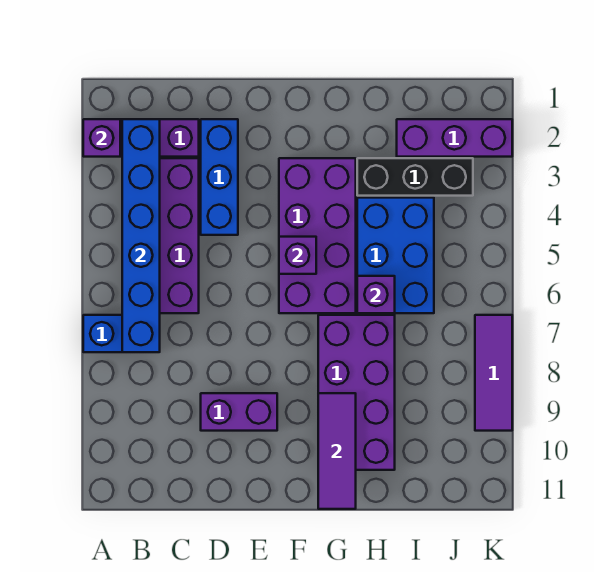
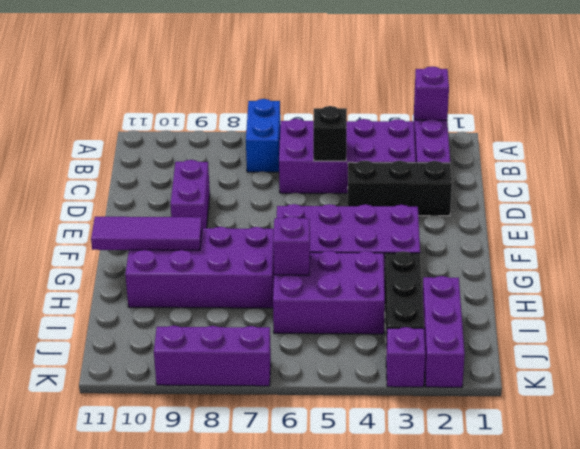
blue 1x6 brick [122,119,160,352] -> none
none -> black 1x1 brick [313,106,347,161]
blue 1x3 brick [201,119,238,235] -> black 1x3 brick [348,161,452,216]
purple 1x1 brick [279,237,316,274] -> purple 1x1 brick moved to [386,327,425,387]
blue 2x3 brick [357,198,434,313] -> purple 2x3 brick [273,251,385,334]
purple 1x3 tile [475,315,512,431] -> purple 1x3 brick [154,326,271,386]

